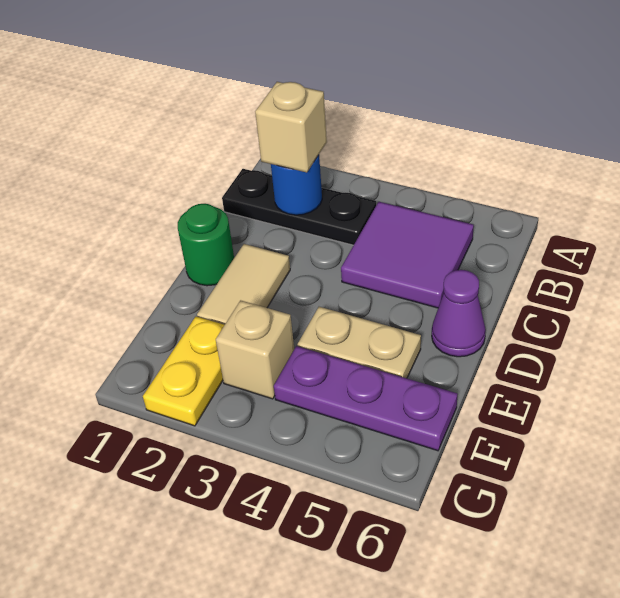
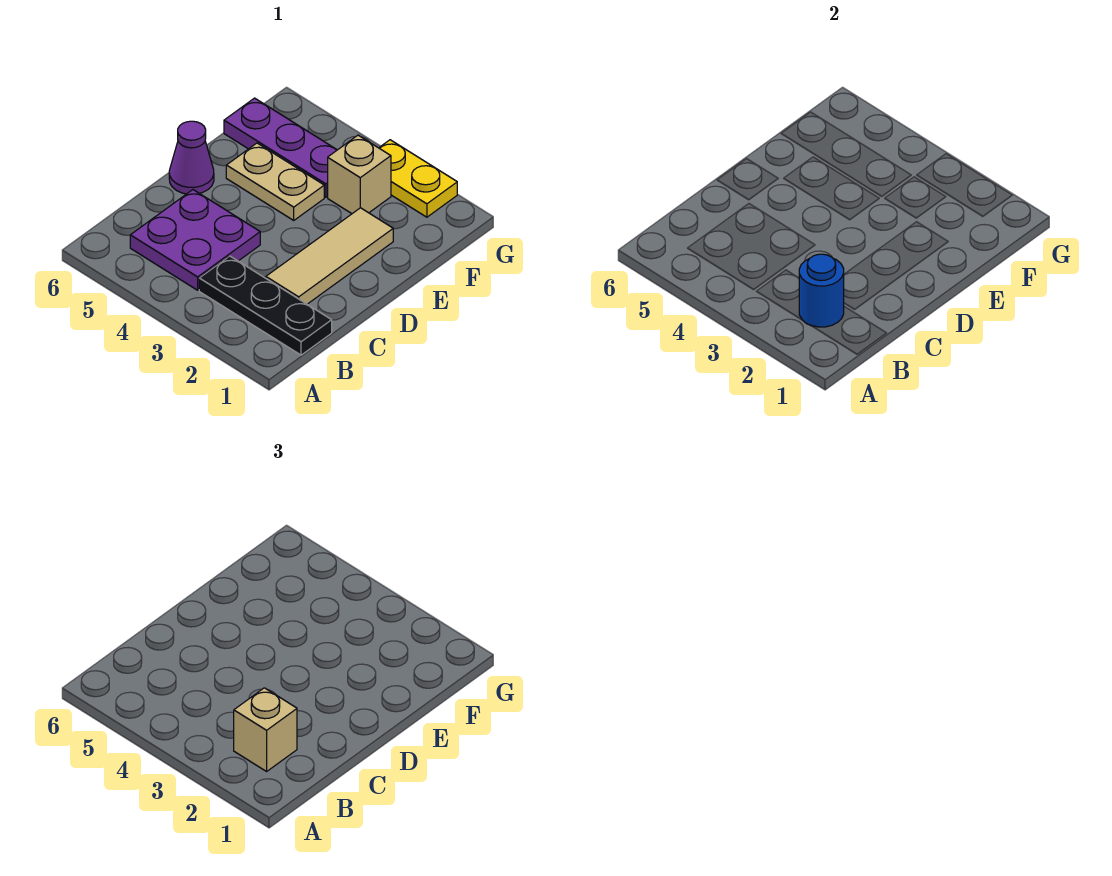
purple 2x2 tile [341,202,474,308] -> purple 2x2 plate [130,190,260,290]
green 1x1 round brick [178,204,234,286] -> none
tan 1x2 tile [197,244,290,325] -> tan 1x3 tile [266,208,393,304]
yellow 1x2 plate [143,317,224,426] -> yellow 1x2 plate turned to [379,140,457,217]

